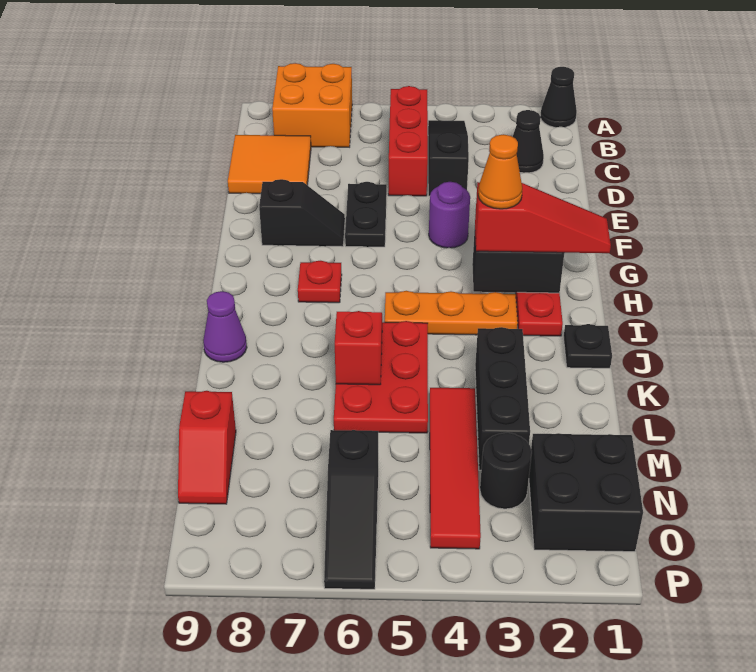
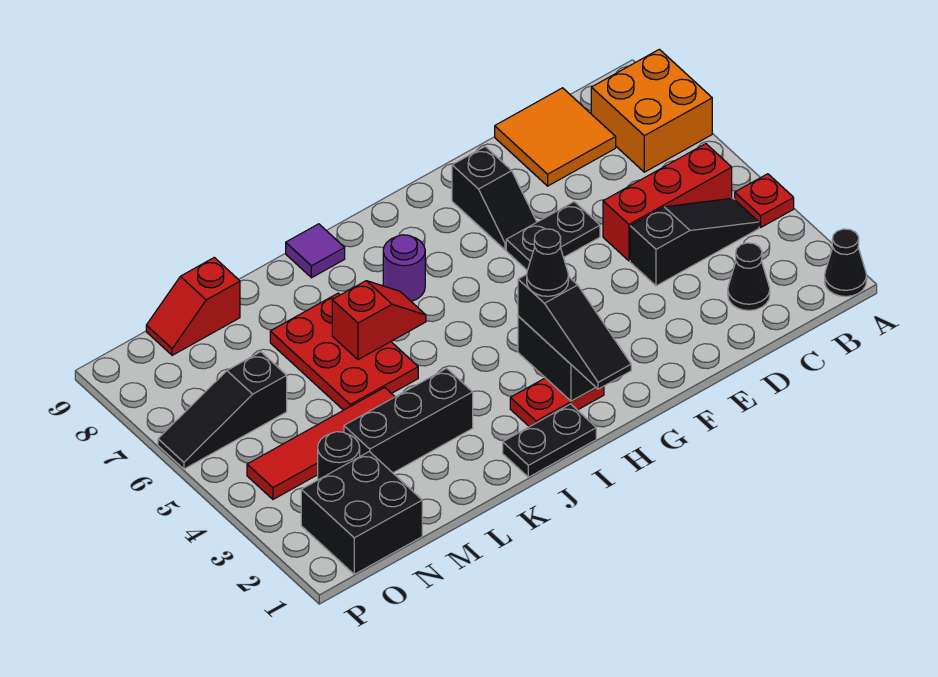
purple 1x1 round brick [429,182,470,248] -> purple 1x1 round brick moved to [383,235,425,301]
red 1x3 slope [475,182,611,253] -> black 1x3 slope [518,274,631,389]
orange 1x1 cone [478,134,522,209] -> black 1x1 cone [527,229,569,296]
red 1x1 plate [298,261,342,303] -> red 1x1 plate moved to [735,174,794,227]
orange 1x3 plate [385,291,518,335] -> none
black 1x1 plate [563,324,612,368] -> black 1x2 plate [503,404,596,477]
red 2x3 plate [334,321,428,433] -> red 2x3 plate turned to [270,293,418,410]
purple 1x1 cone [203,291,247,362] -> purple 1x1 tile [286,224,345,278]

